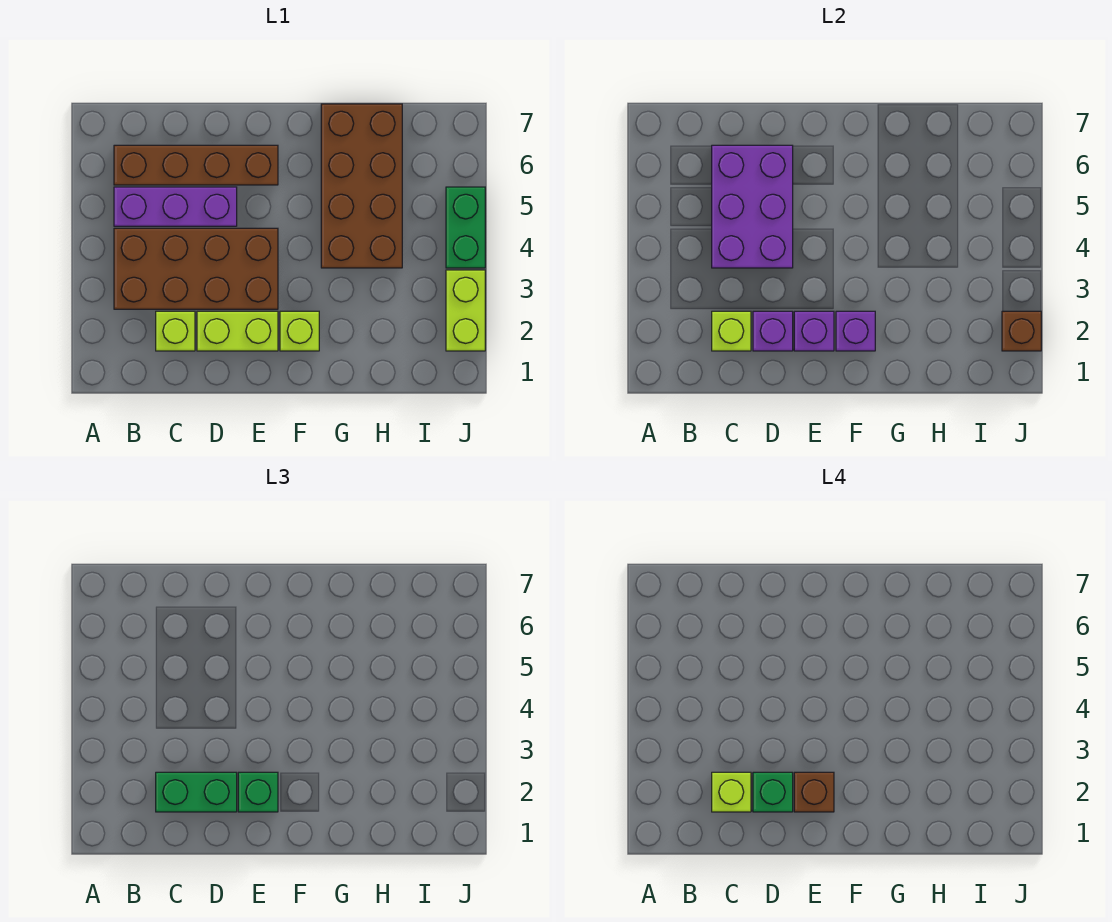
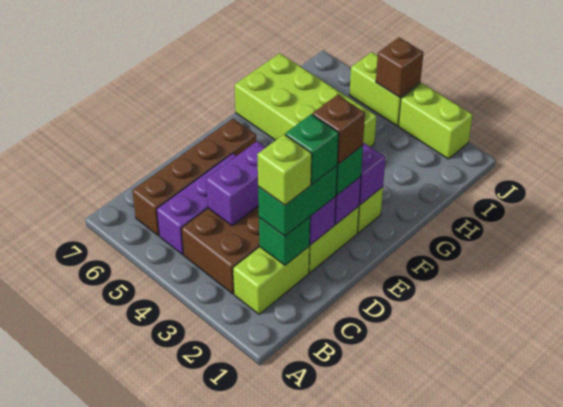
lime 1x1 brick [156,311,195,351] -> lime 1x2 brick [233,246,310,314]
lime 1x1 brick [712,311,751,351] -> green 1x1 brick [259,217,310,265]
purple 2x3 brick [712,145,793,268] -> purple 1x2 brick [206,141,266,226]
brown 2x4 brick [321,104,402,268] -> lime 2x4 brick [235,53,376,147]
brown 1x1 brick [1002,311,1041,351] -> brown 1x1 brick moved to [376,38,424,97]
green 1x2 brick [446,187,485,268] -> lime 1x2 brick [350,52,420,126]

